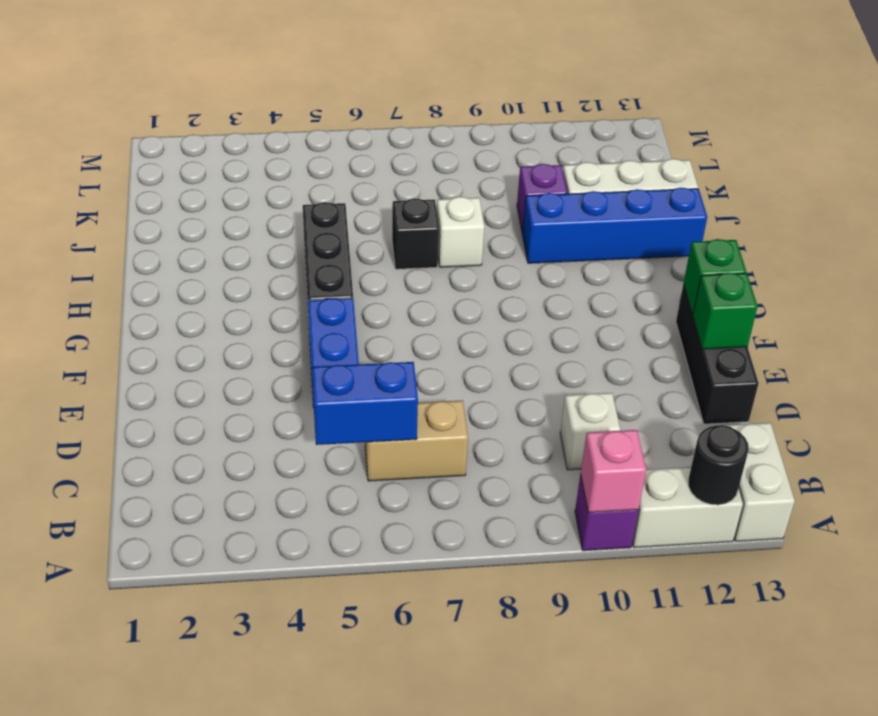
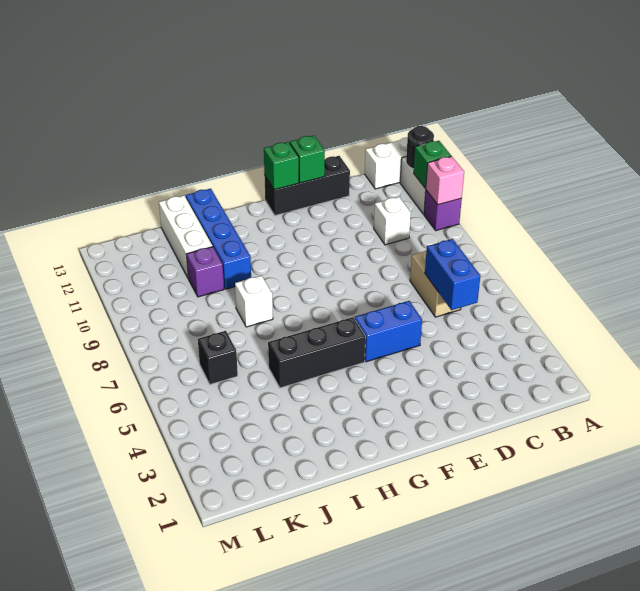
none -> green 1x1 brick [414,141,451,188]
black 1x1 brick [392,198,439,269] -> black 1x1 brick moved to [198,331,238,384]

